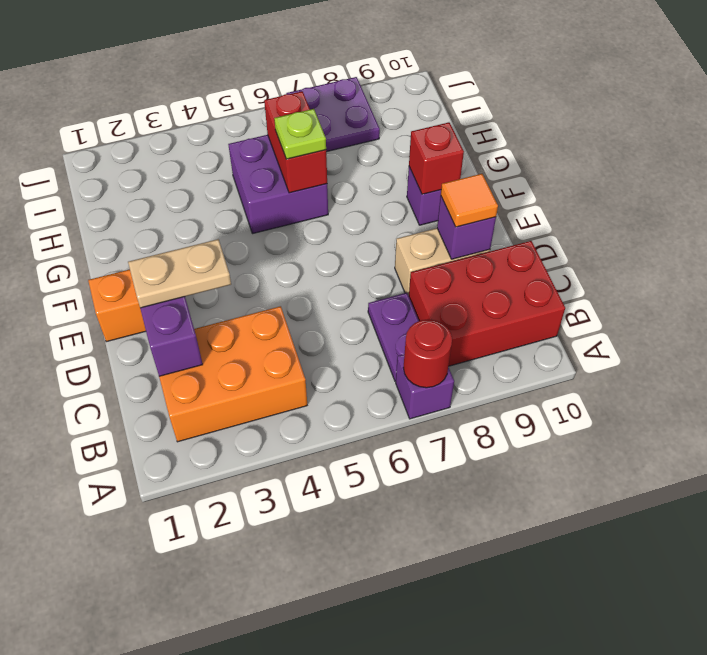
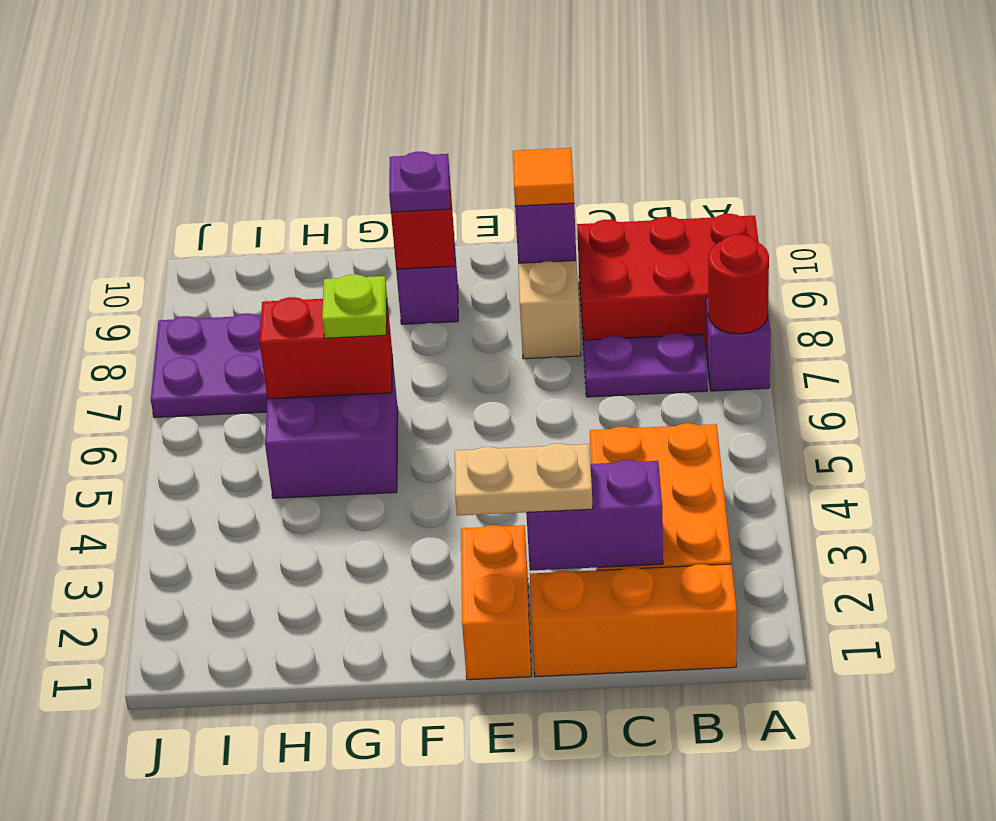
none -> orange 1x3 brick [530,564,737,677]
red 2x3 brick [409,241,565,366] -> red 2x3 brick turned to [577,214,759,350]
tan 1x2 plate [128,239,231,308] -> tan 1x2 plate turned to [455,443,593,516]
none -> purple 1x1 plate [389,152,450,212]

